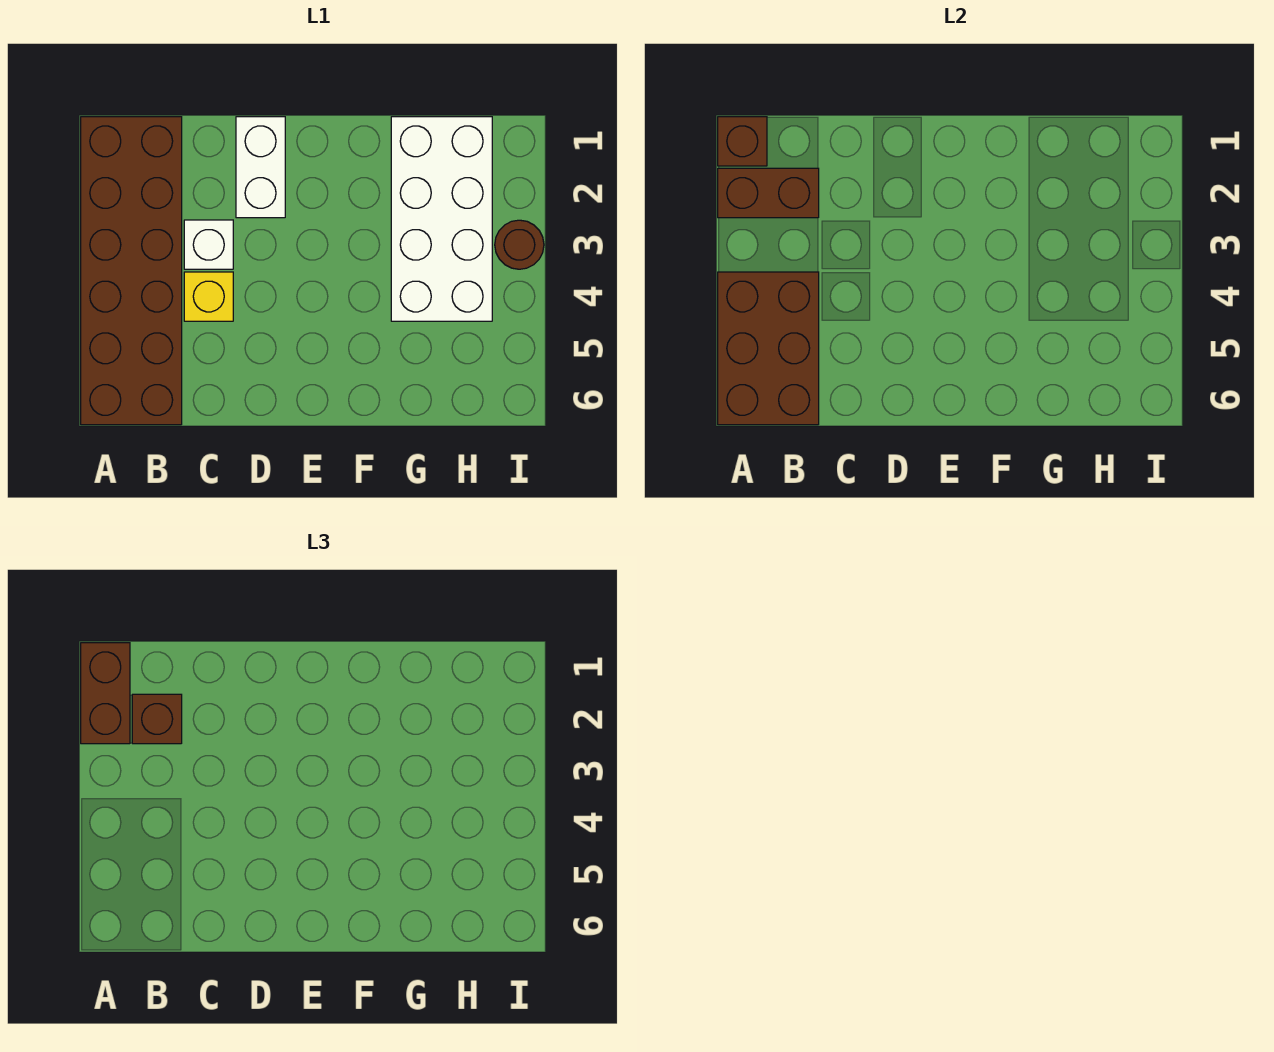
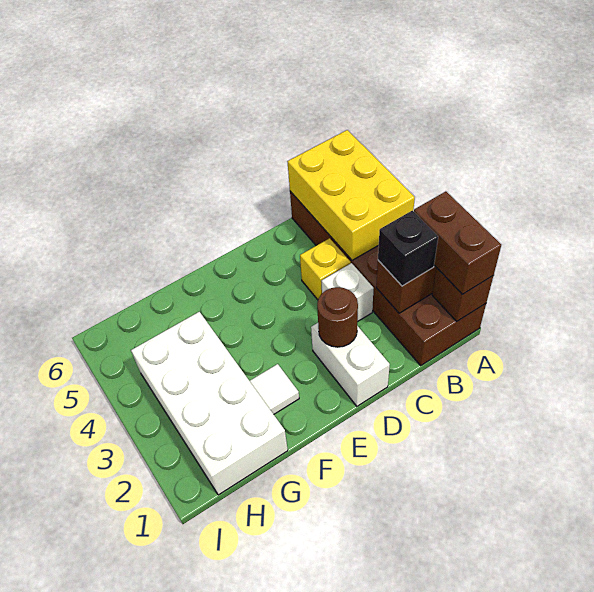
brown 2x3 brick [718,272,819,425] -> yellow 2x3 brick [287,130,415,260]
brown 1x1 brick [132,694,182,744] -> black 1x1 brick [378,211,438,286]
none -> white 1x1 tile [250,364,299,414]
brown 1x1 round brick [495,220,544,269] -> brown 1x1 round brick moved to [317,287,358,347]

